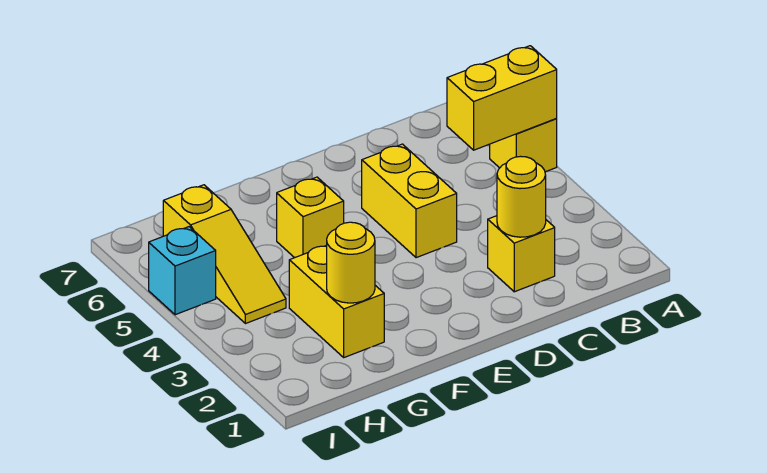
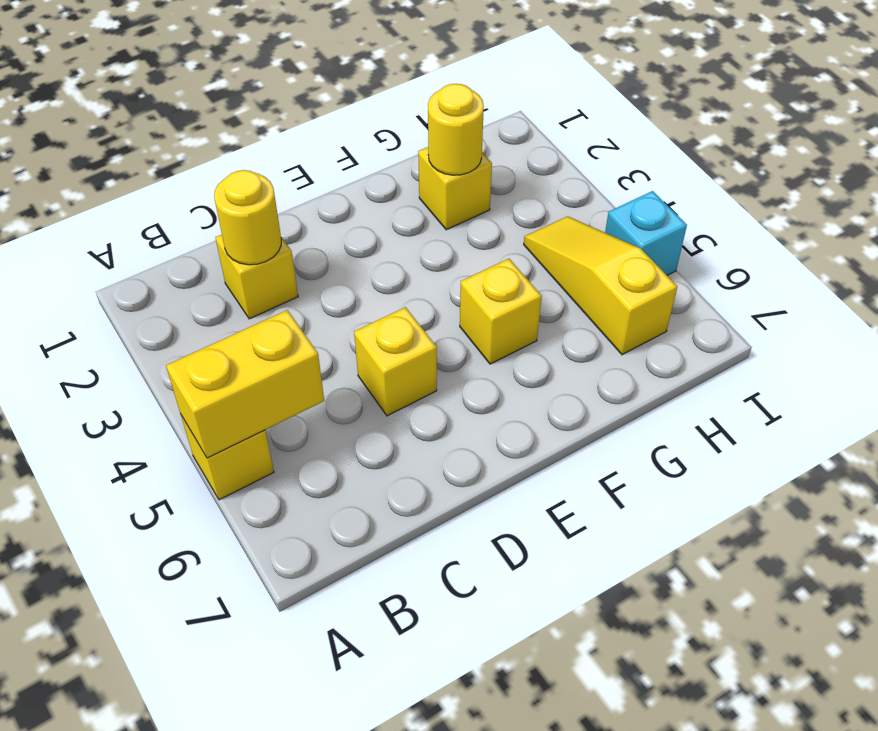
yellow 1x2 brick [362,144,457,258] -> yellow 1x1 brick [354,307,437,416]
yellow 1x2 brick [289,245,384,357] -> yellow 1x1 brick [418,147,492,230]

